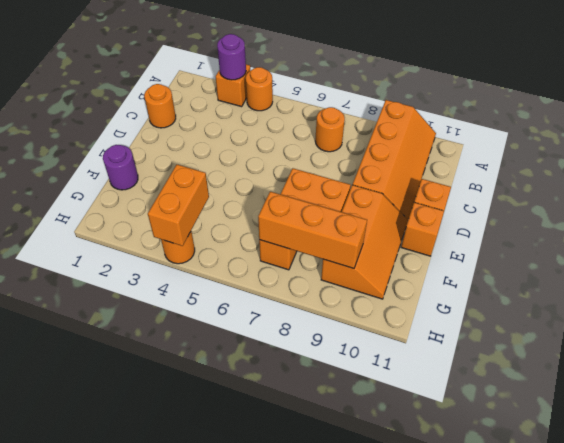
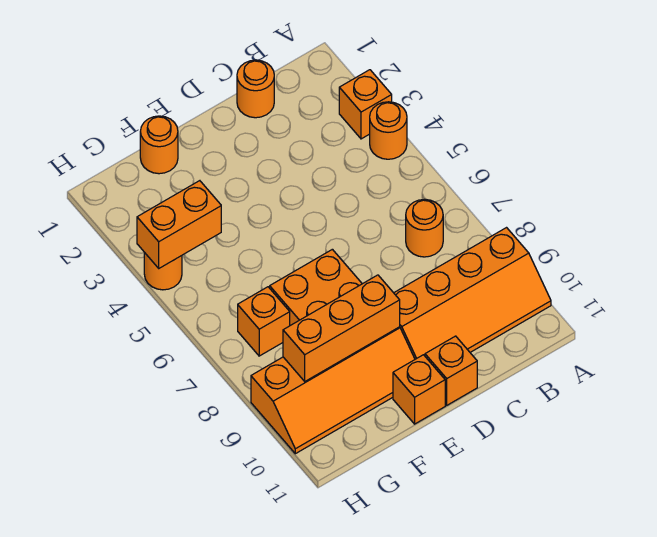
purple 1x1 round brick [217,34,246,80] -> none
orange 2x3 slope [321,185,408,299] -> orange 2x4 slope [251,327,415,454]
purple 1x1 round brick [103,145,138,190] -> orange 1x1 round brick [140,116,178,174]
orange 1x3 brick [258,192,367,268] -> orange 1x3 brick turned to [283,275,400,381]

